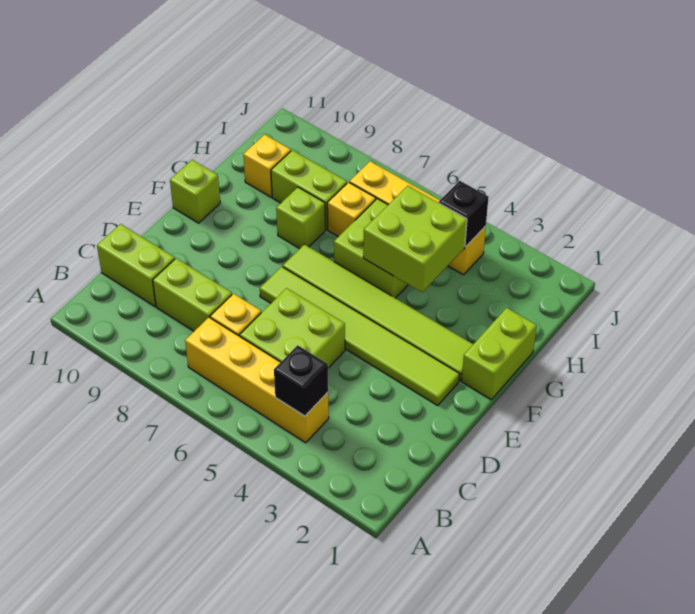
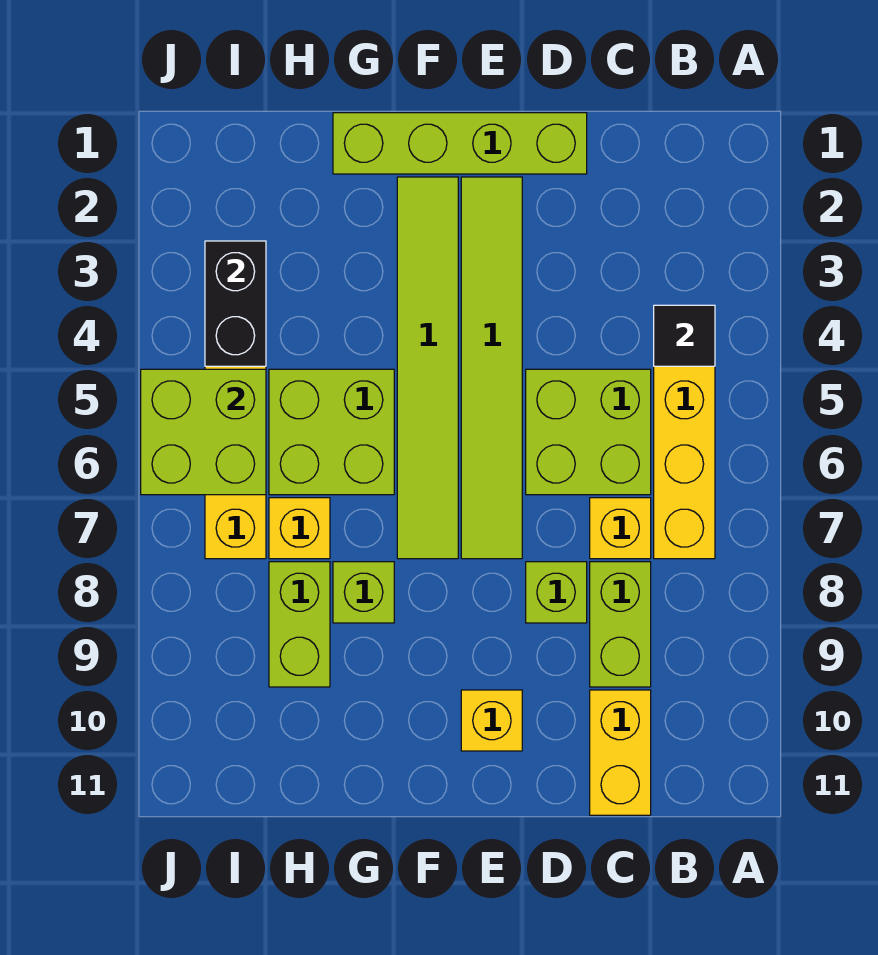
black 1x1 brick [274,345,328,416] -> black 1x1 tile [654,305,715,366]
lime 1x2 brick [97,224,175,306] -> yellow 1x2 brick [590,690,651,815]
lime 1x2 brick [462,308,537,400] -> lime 1x4 brick [333,113,587,174]
lime 1x1 brick [170,160,220,223] -> lime 1x1 brick moved to [526,562,587,623]
lime 2x2 brick [363,186,467,292] -> lime 2x2 brick moved to [141,369,266,495]
yellow 1x1 brick [243,135,291,197] -> yellow 1x1 brick moved to [461,690,522,751]
black 1x1 brick [439,181,489,247] -> black 1x2 brick [205,241,266,366]

